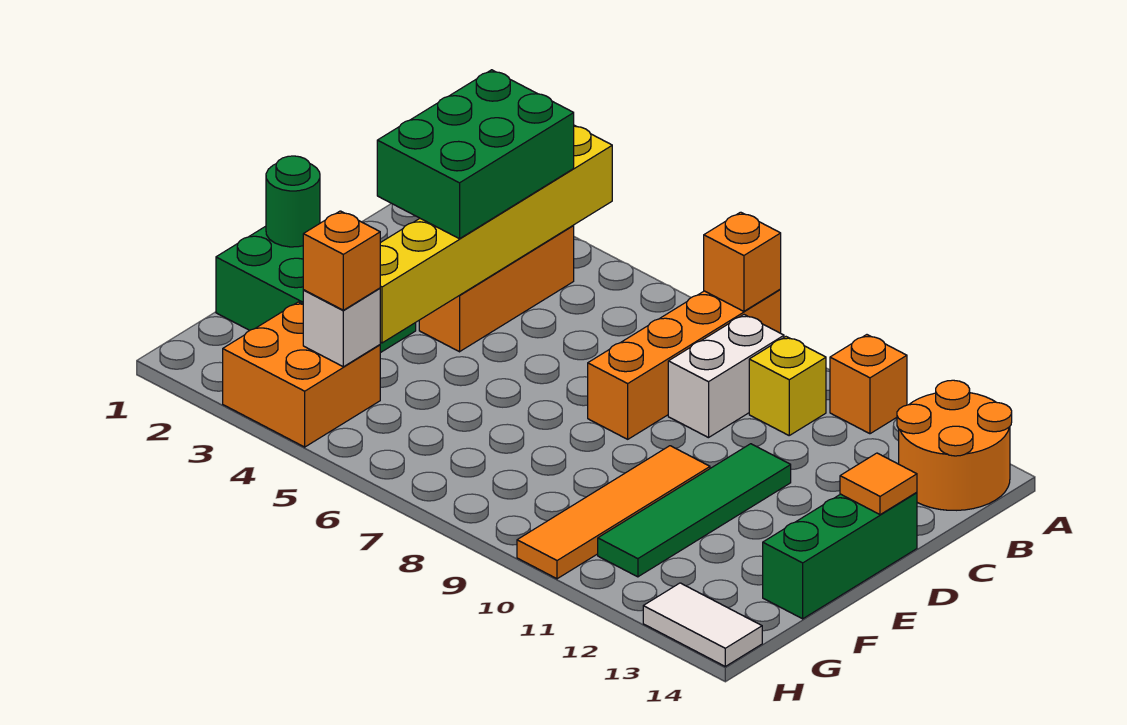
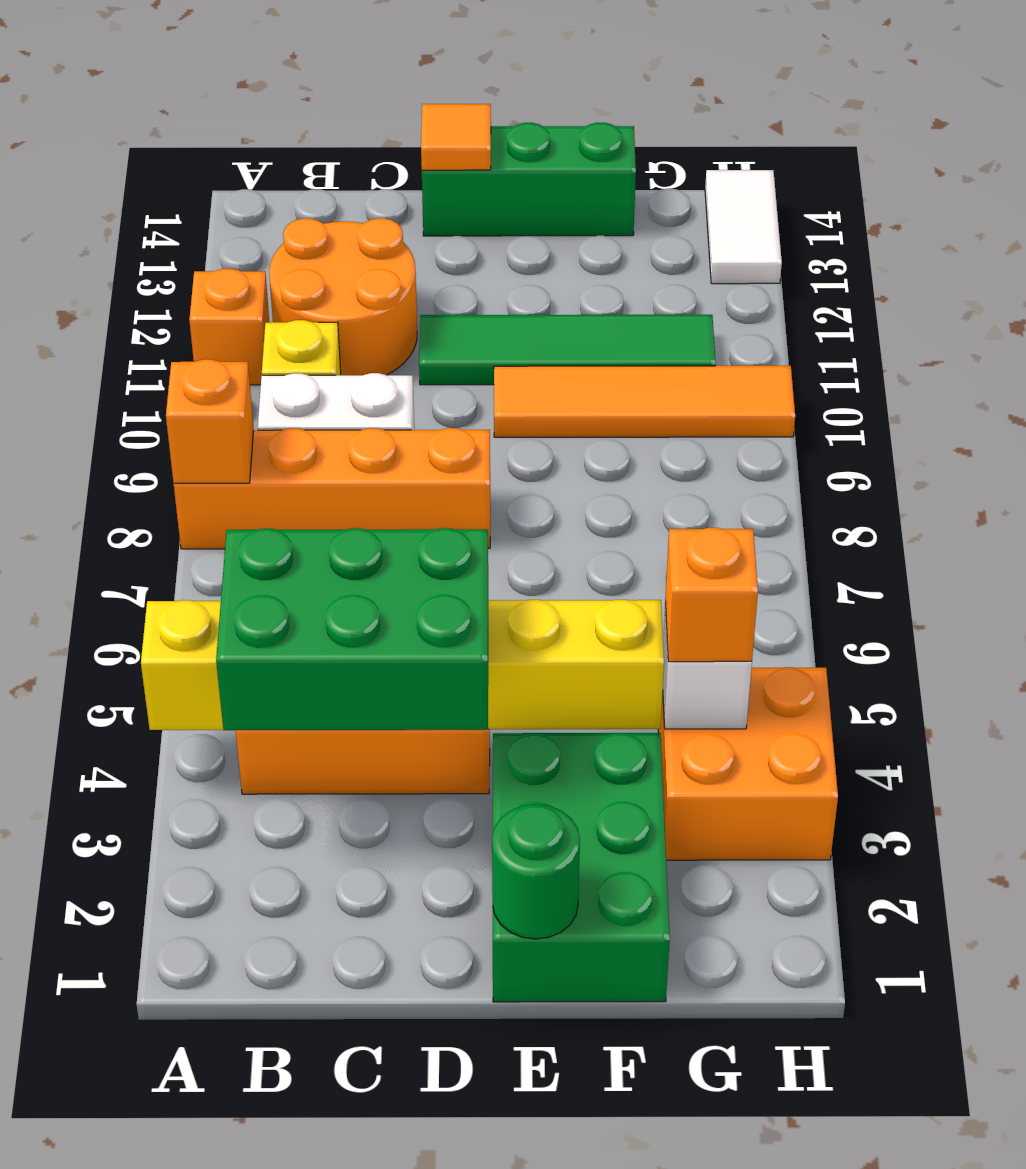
orange 2x2 round brick [897,380,1012,510] -> orange 2x2 round brick moved to [269,218,417,375]

